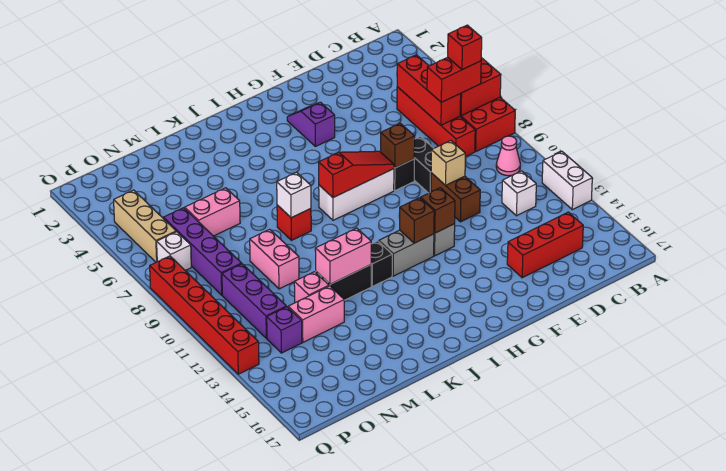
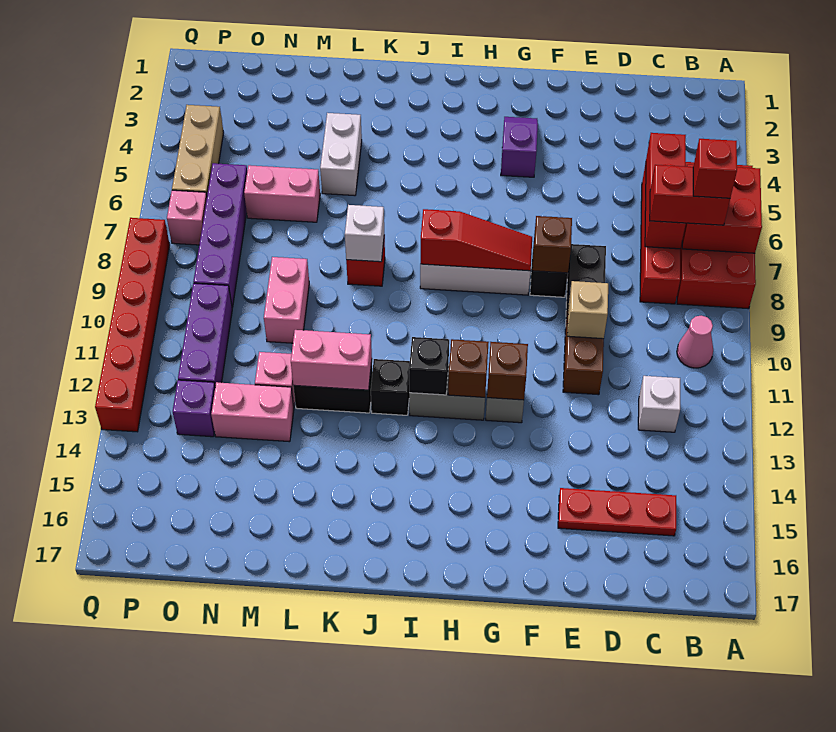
white 1x2 brick [542,152,592,210] -> white 1x2 brick moved to [320,113,362,196]
red 1x3 brick [507,212,583,278] -> red 1x3 plate [558,488,676,536]
none -> black 1x1 brick [409,337,449,395]
white 1x1 brick [157,232,191,270] -> pink 1x1 brick [167,190,207,245]

